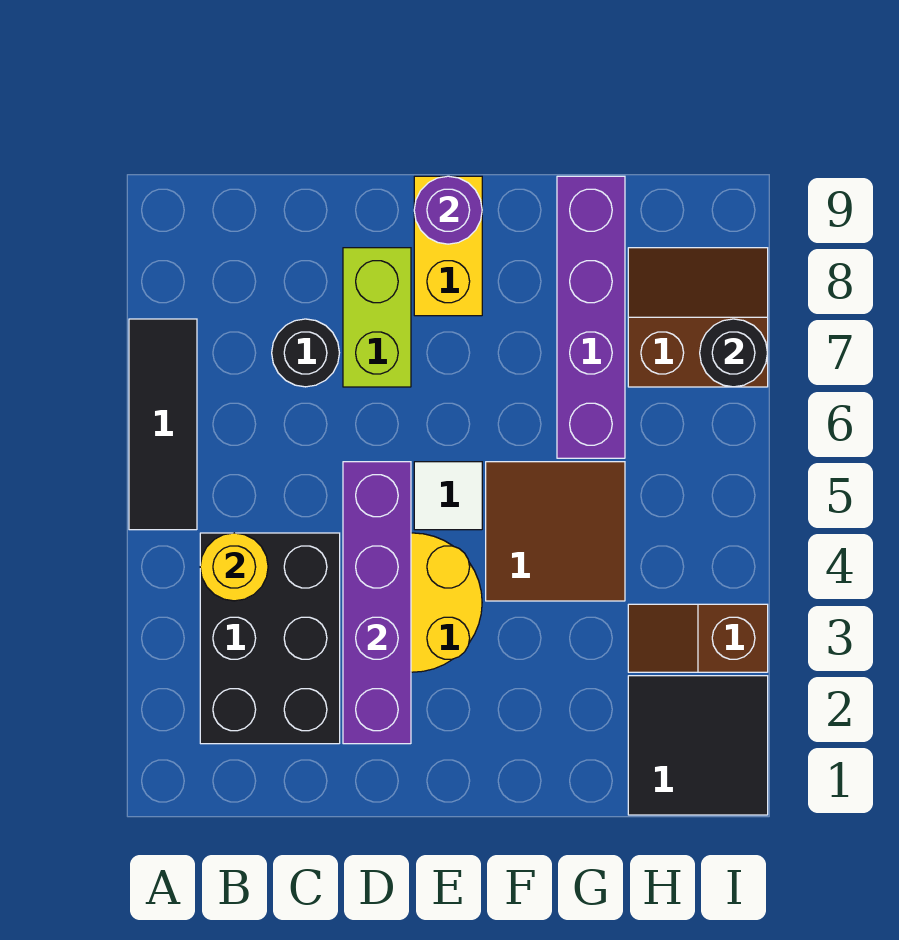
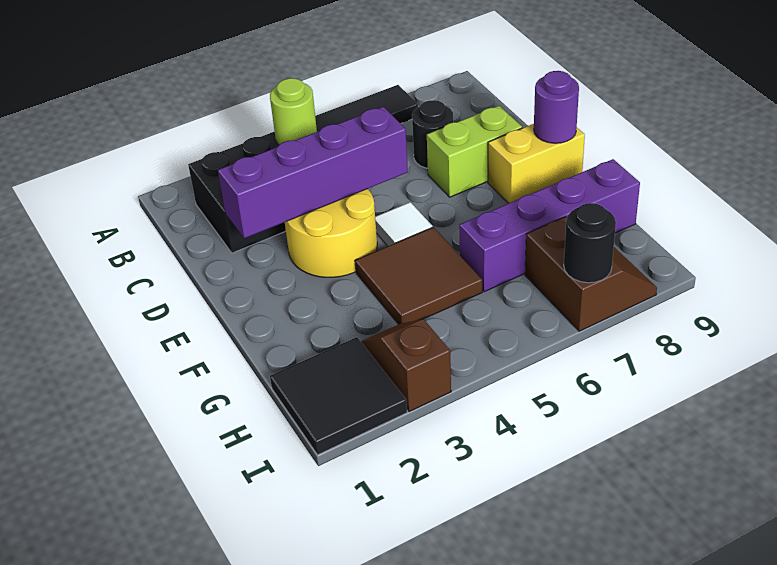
yellow 1x1 round brick [200,533,268,601] -> lime 1x1 round brick [270,78,317,145]

